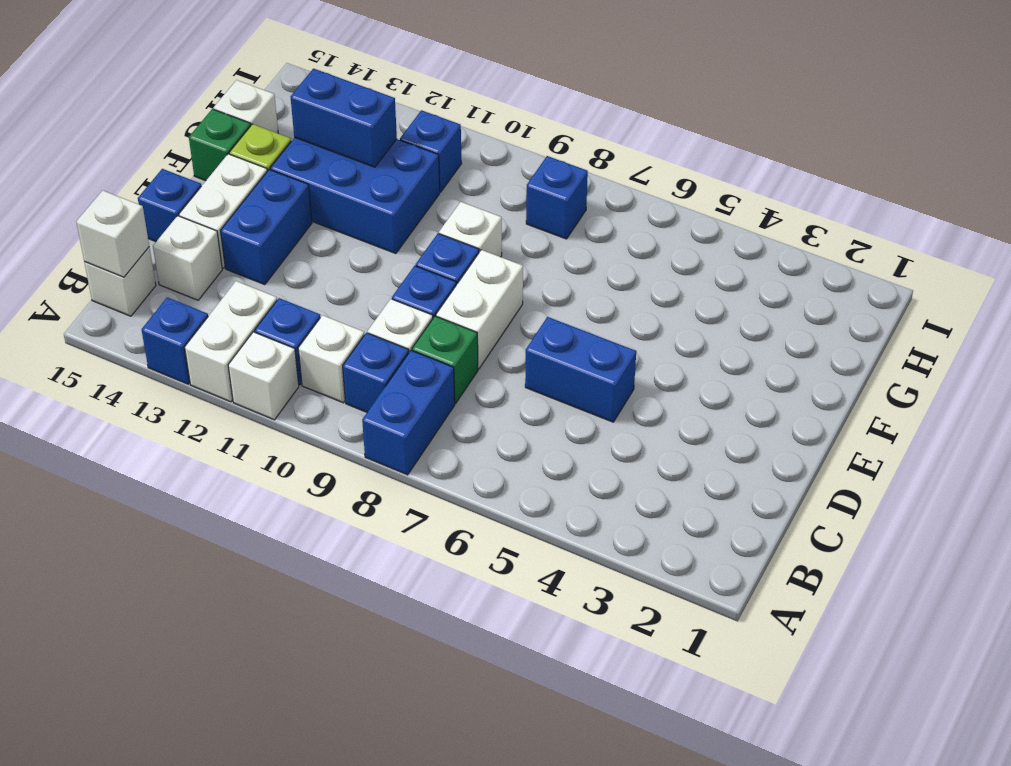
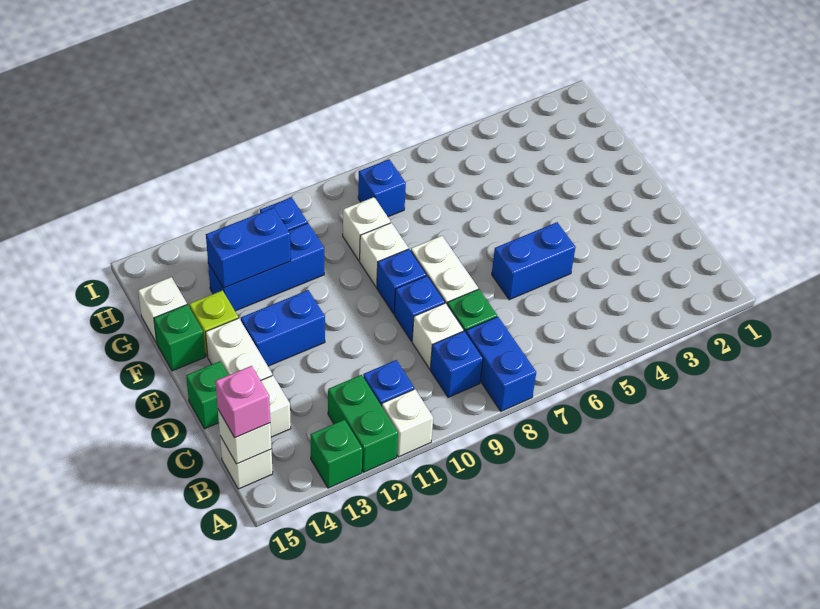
white 1x2 brick [185,281,277,402] -> green 1x2 brick [328,375,398,472]
blue 1x1 brick [142,297,208,384] -> green 1x1 brick [311,420,362,488]
white 1x1 brick [298,315,364,403] -> white 1x1 brick moved to [343,197,391,261]
none -> pink 1x1 brick [215,366,270,438]
blue 1x2 brick [220,170,312,285] -> blue 1x2 brick turned to [241,290,325,366]
blue 1x1 brick [138,169,201,242] -> green 1x1 brick [186,361,228,429]
blue 2x3 brick [270,137,440,254] -> blue 1x3 brick [208,223,324,311]

